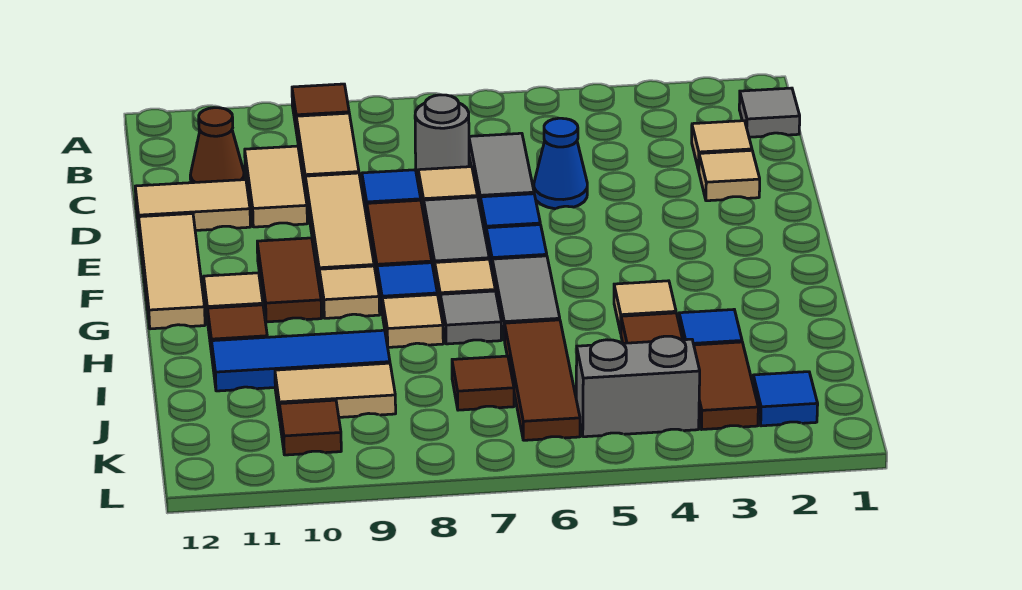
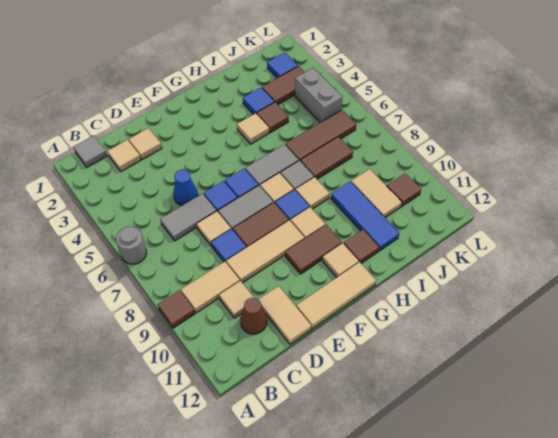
grey 1x1 round brick [415,95,469,176] -> grey 1x1 round brick moved to [116,227,146,264]
tan 1x2 tile [245,146,307,227] -> tan 1x1 tile [219,281,254,318]
brown 1x1 tile [452,356,514,410] -> brown 1x2 tile [300,137,353,179]

